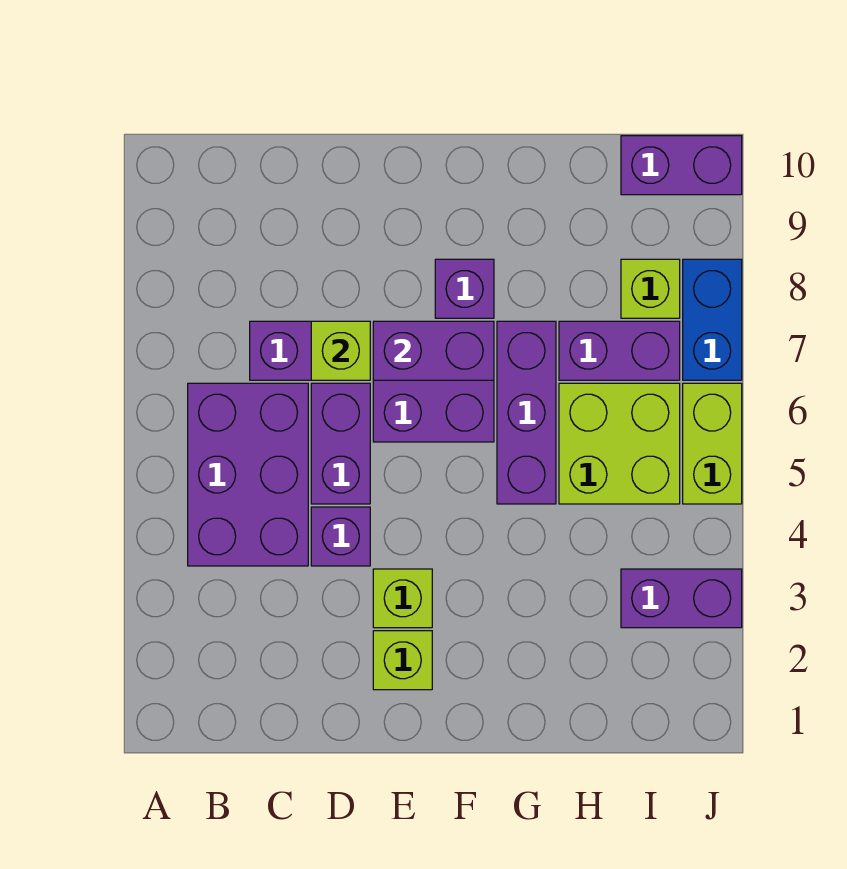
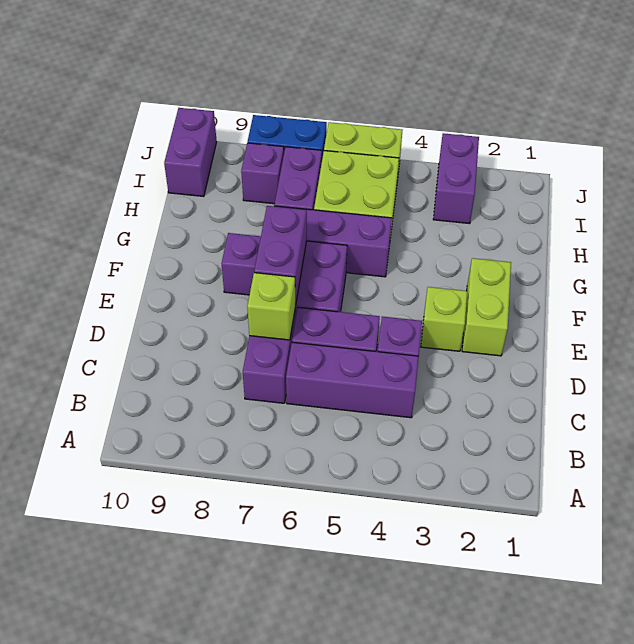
purple 2x3 brick [188,383,308,566] -> purple 1x3 brick [286,342,419,418]
lime 1x1 brick [373,631,432,690] -> lime 1x2 brick [462,258,511,356]
lime 1x1 brick [621,259,680,318] -> purple 1x1 brick [241,143,284,204]

